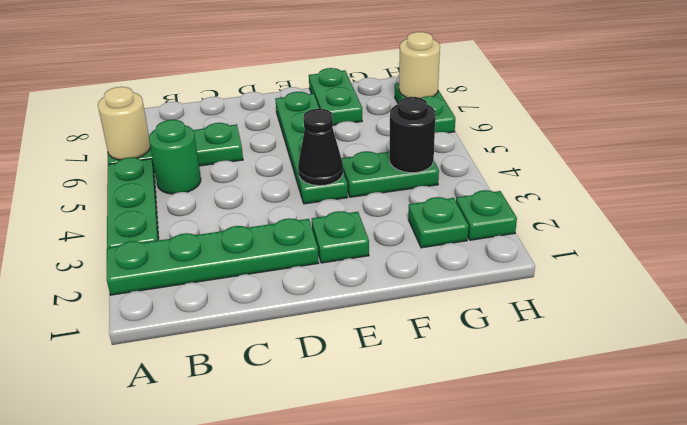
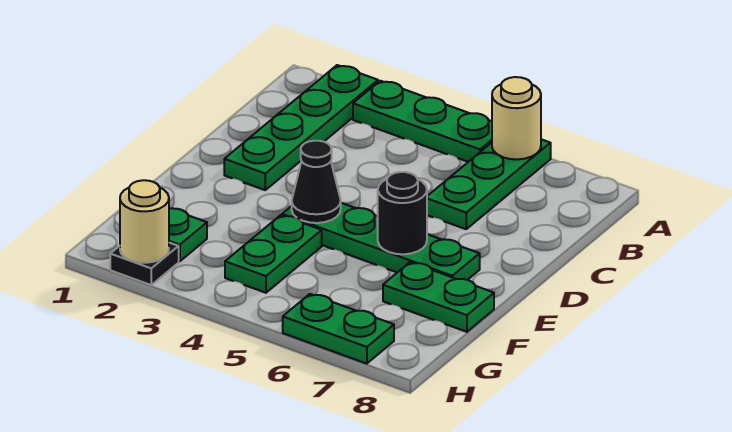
green 1x1 round brick [149,120,201,194] -> none
green 1x1 plate [312,211,369,263] -> none
black 1x1 round brick [390,97,436,173] -> black 1x1 round brick moved to [378,172,427,254]
green 1x1 plate [456,190,517,240] -> black 1x1 plate [110,243,179,285]
tan 1x1 round brick [399,32,440,98] -> tan 1x1 round brick moved to [120,180,169,263]

